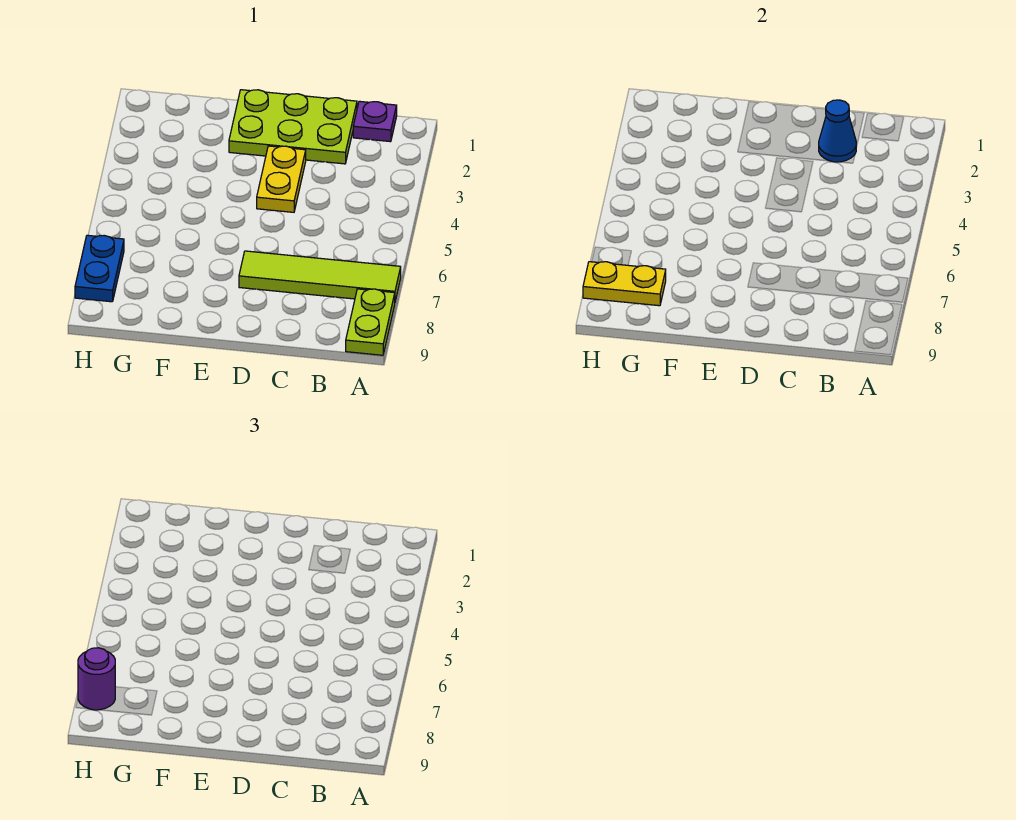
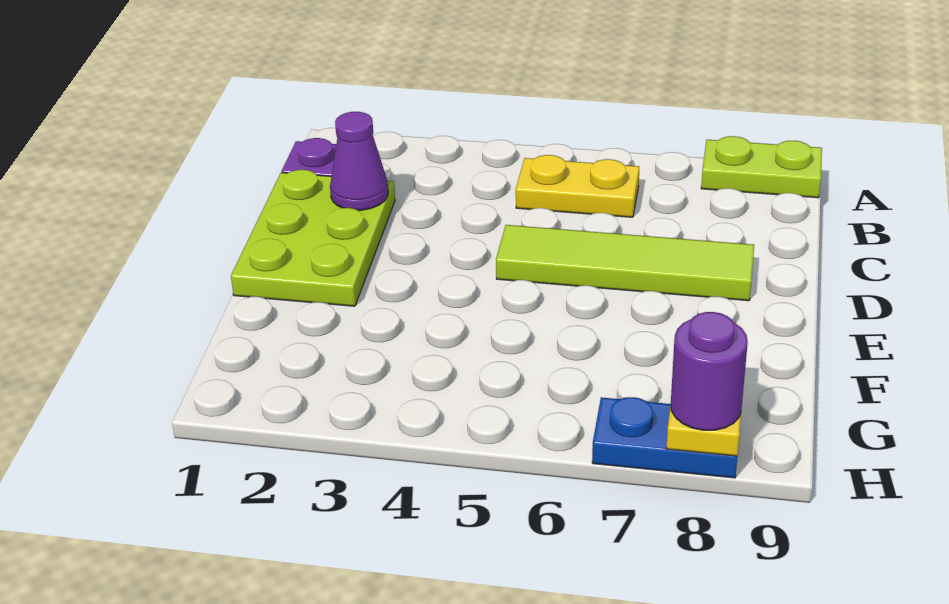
lime 1x4 tile [239,251,401,301] -> lime 1x4 tile turned to [496,225,754,301]
blue 1x1 cone [819,100,856,162] -> purple 1x1 cone [330,112,388,210]
yellow 1x2 plate [257,146,306,212] -> yellow 1x2 plate moved to [516,155,639,217]

